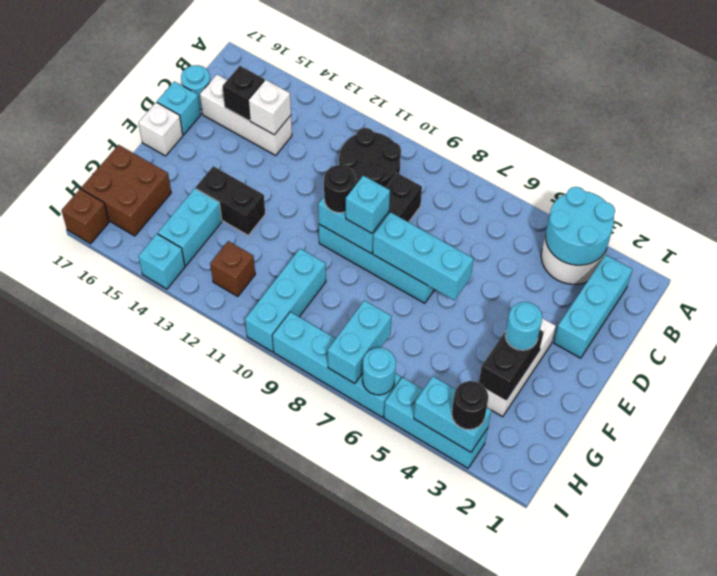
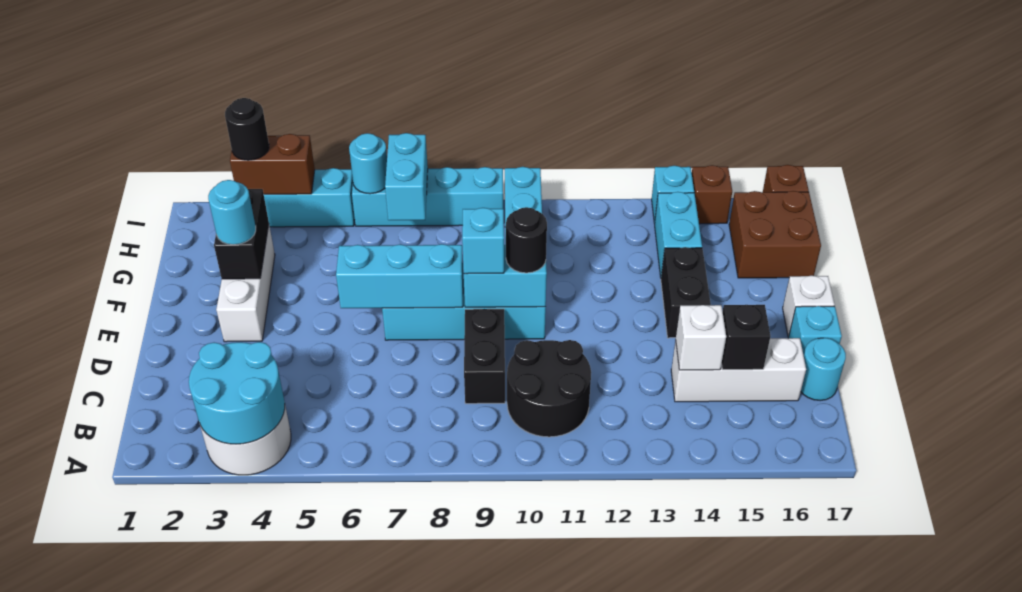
cyan 1x3 brick [554,255,632,358] -> none
black 1x2 brick [196,166,265,235] -> black 1x2 brick turned to [661,247,711,338]
brown 1x1 brick [210,241,255,297] -> brown 1x1 brick moved to [692,165,732,224]
cyan 1x2 brick [414,376,491,452] -> brown 1x2 brick [230,134,315,194]

